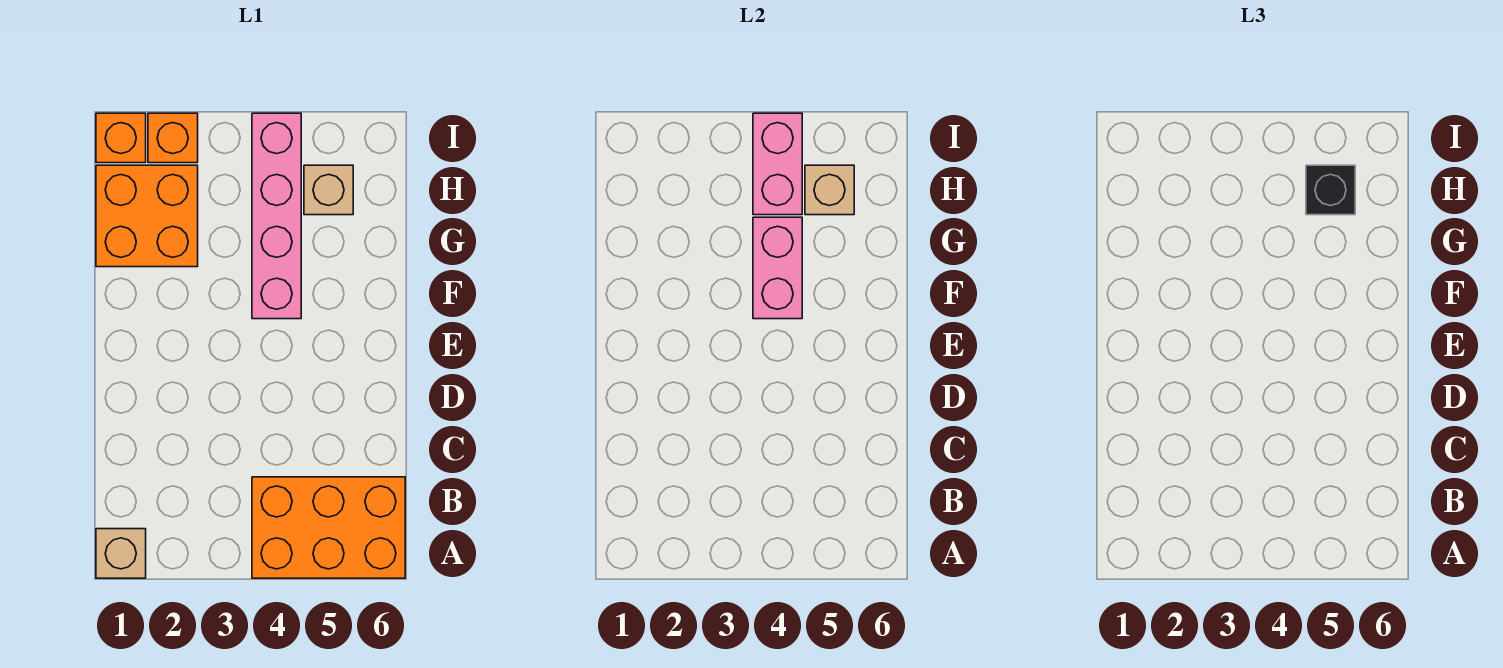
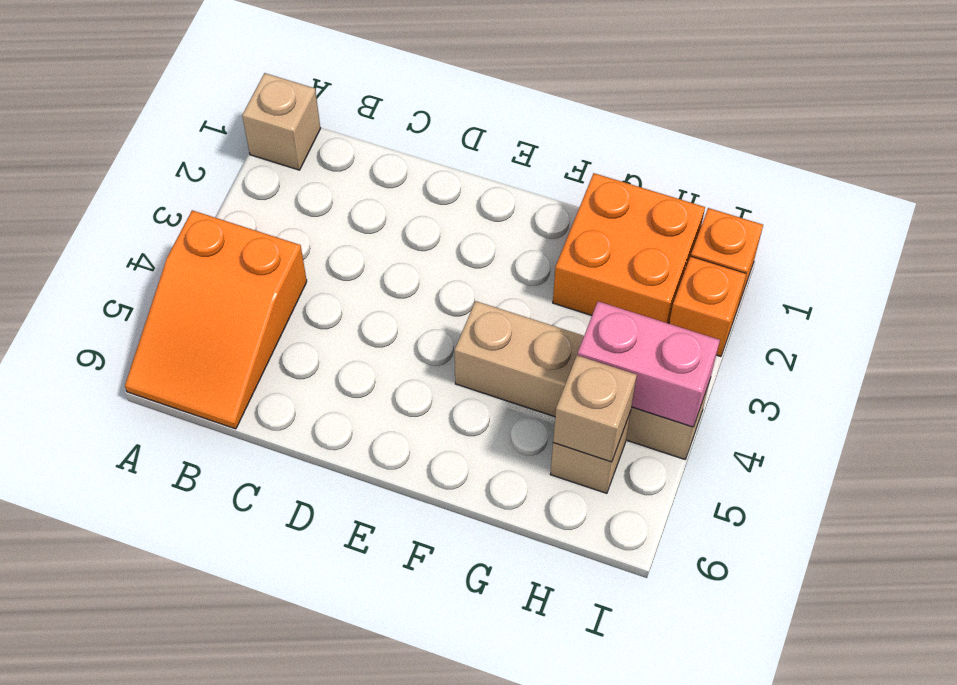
orange 2x3 brick [252,477,405,578] -> orange 2x3 slope [125,210,307,429]
pink 1x4 brick [252,113,301,319] -> tan 1x4 brick [455,301,710,459]
pink 1x2 brick [753,217,802,319] -> none
black 1x1 brick [1306,165,1355,215] -> none

